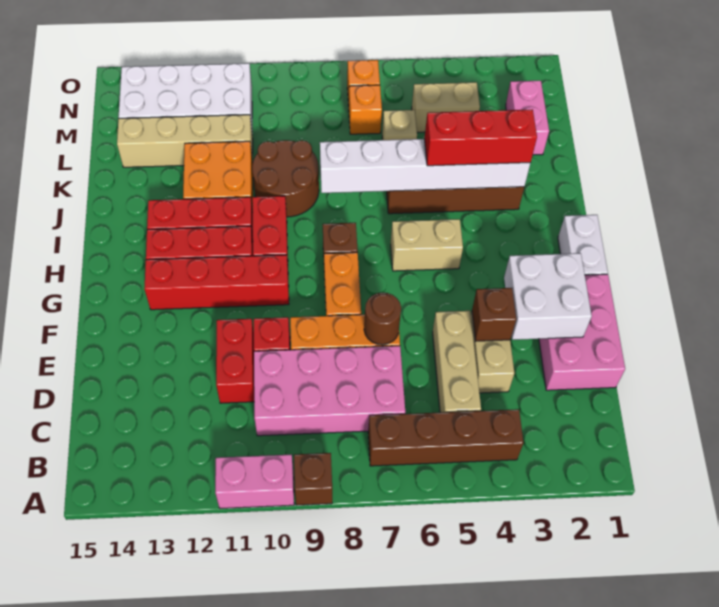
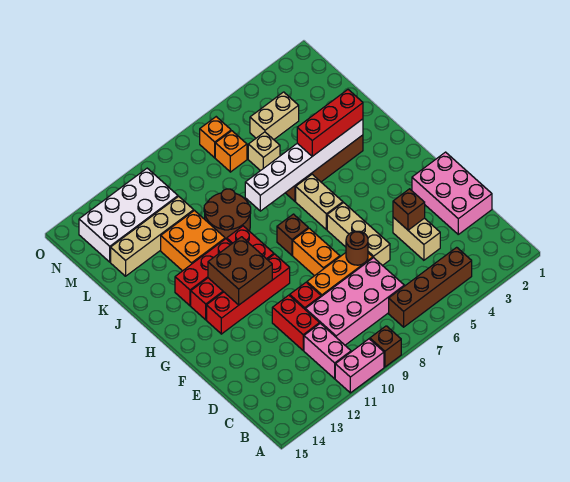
tan 1x3 brick [433,311,481,413] -> tan 1x3 brick moved to [327,203,390,266]
white 2x2 brick [504,253,592,340] -> none
white 1x2 brick [558,215,608,275] -> none
none -> brown 2x2 brick [208,237,272,305]
tan 1x2 brick [391,219,463,271] -> tan 1x2 brick turned to [296,174,343,230]
pink 1x2 brick [506,81,549,155] -> pink 1x2 brick moved to [304,323,351,379]

